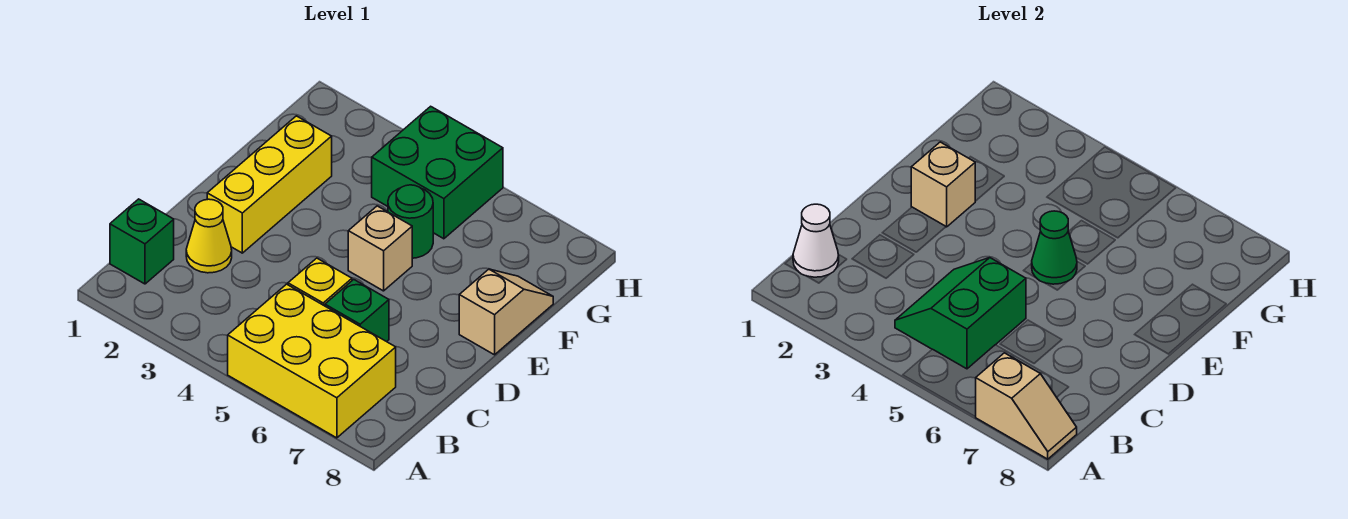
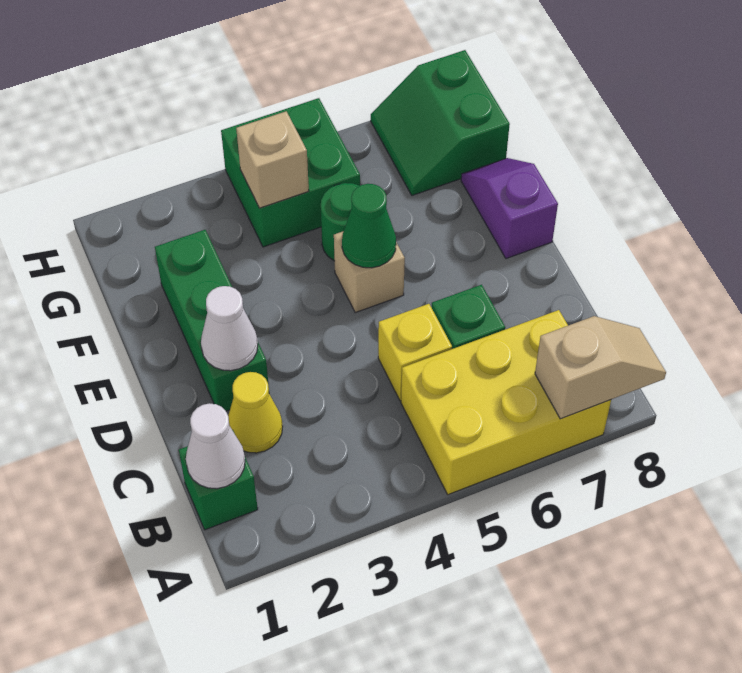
green 2x2 slope [895,258,1026,369] -> green 2x2 slope moved to [371,50,510,196]
yellow 1x3 brick [207,116,332,253] -> green 1x3 brick [155,230,269,411]
none -> white 1x1 cone [201,286,258,371]
tan 1x1 brick [911,142,975,227] -> tan 1x1 brick moved to [236,111,309,208]
tan 1x2 slope [459,269,553,355] -> purple 1x2 slope [461,158,558,259]

